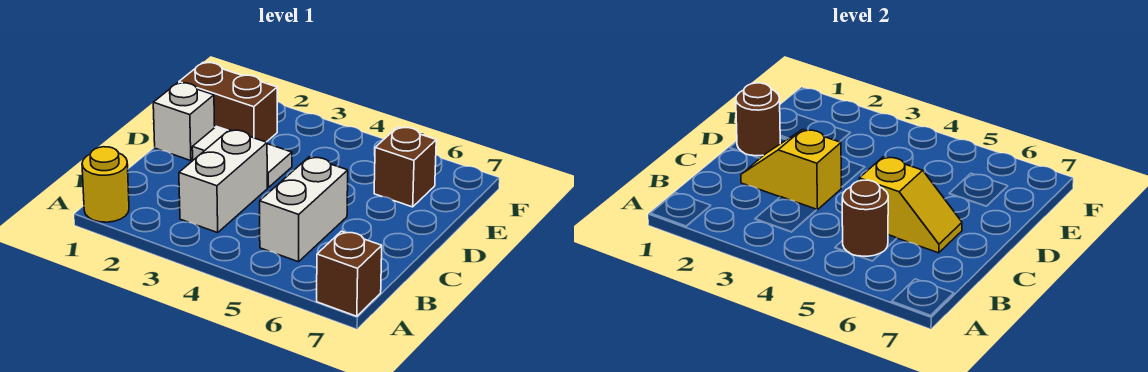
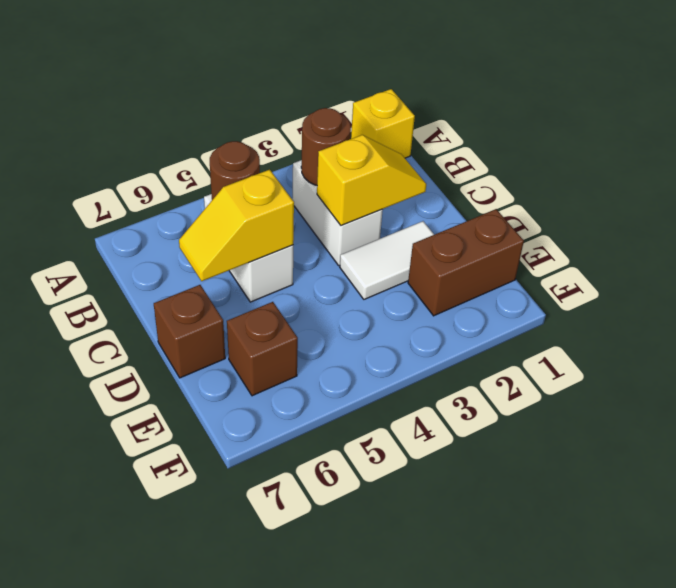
yellow 1x1 round brick [82,147,129,222] -> yellow 1x1 brick [351,89,415,158]
brown 1x1 brick [317,231,382,316] -> brown 1x1 brick moved to [154,285,225,378]
white 1x1 brick [153,83,215,161] -> none
brown 1x1 round brick [736,83,780,156] -> brown 1x1 round brick moved to [301,108,351,185]

